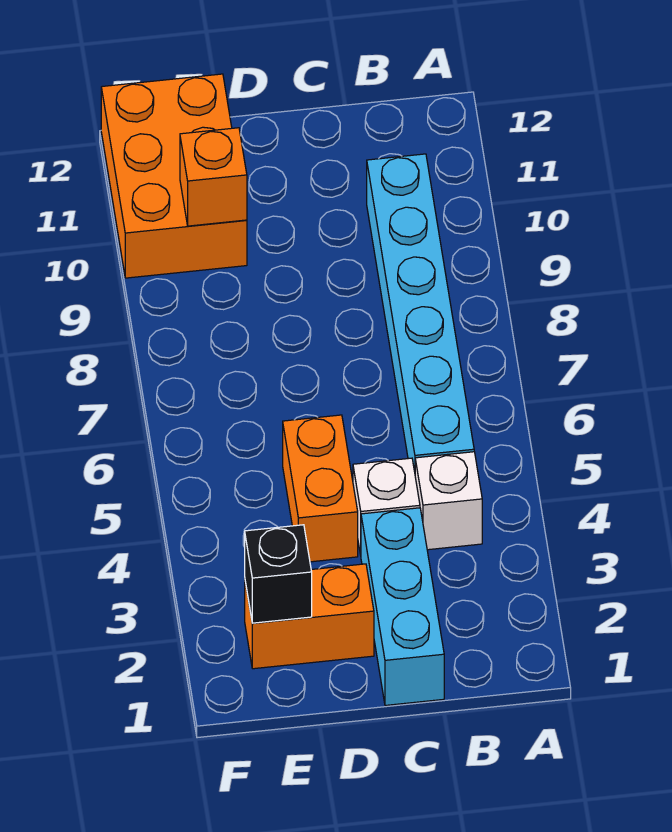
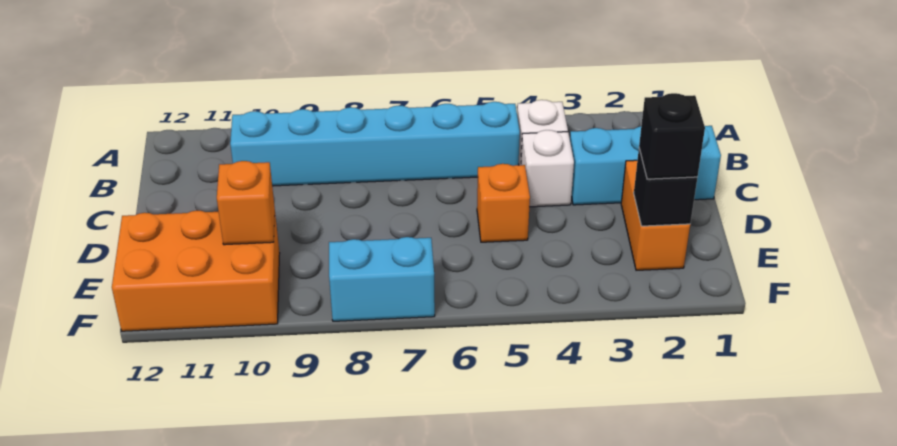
orange 1x2 brick [283,415,358,562] -> orange 1x1 brick [477,164,530,242]
none -> black 1x1 brick [639,93,705,179]
none -> cyan 1x2 brick [329,237,435,321]

